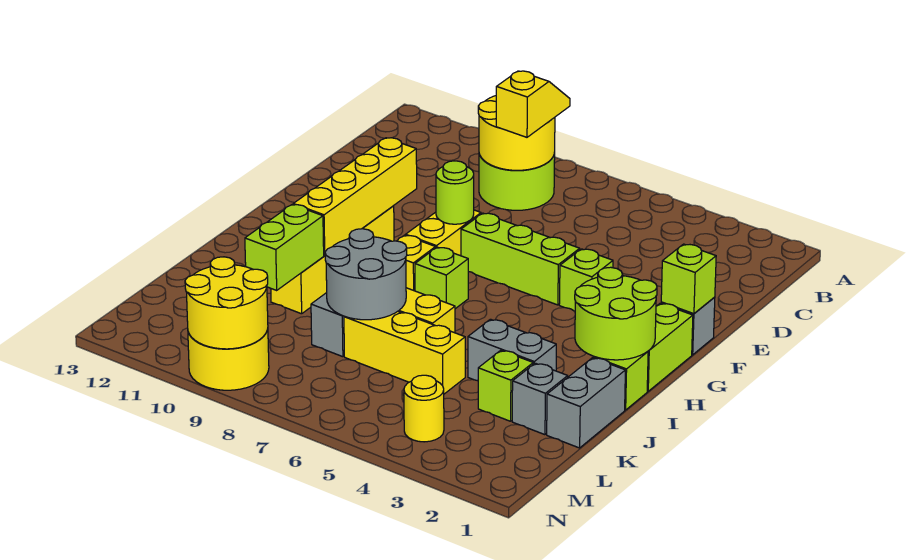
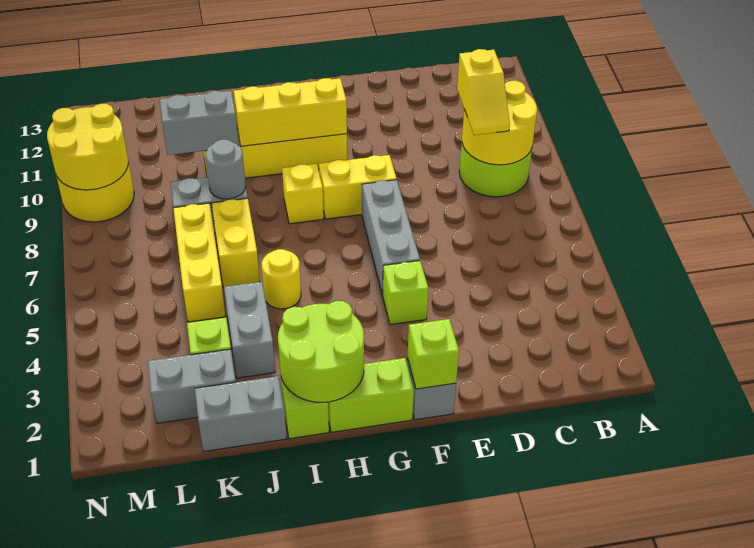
yellow 1x2 slope [496,71,570,137] -> yellow 1x2 slope turned to [457,49,510,135]
lime 1x3 brick [461,213,580,305] -> grey 1x3 brick [362,180,420,295]
lime 1x1 round brick [436,161,474,224] -> none
yellow 1x4 brick [293,138,417,255] -> yellow 1x3 brick [234,78,347,146]
lime 1x1 brick [415,247,468,309] -> none
grey 2x2 round brick [325,229,407,320] -> grey 1x1 round brick [206,140,245,199]
lime 1x2 brick [245,204,324,290] -> grey 1x2 brick [159,91,239,155]
grey 1x1 brick [512,363,568,435] -> grey 1x2 brick [148,349,236,423]
yellow 1x1 round brick [404,375,444,442] -> yellow 1x1 round brick moved to [262,249,301,309]

